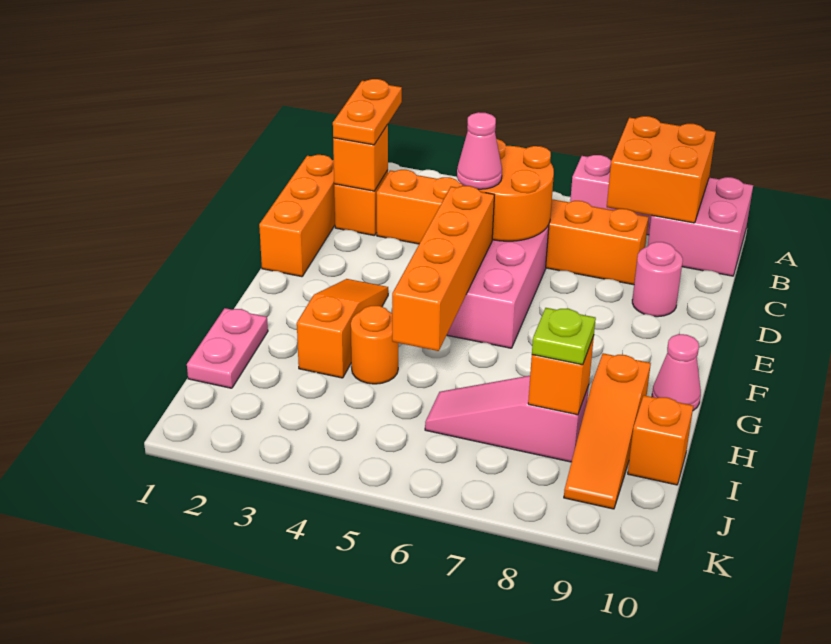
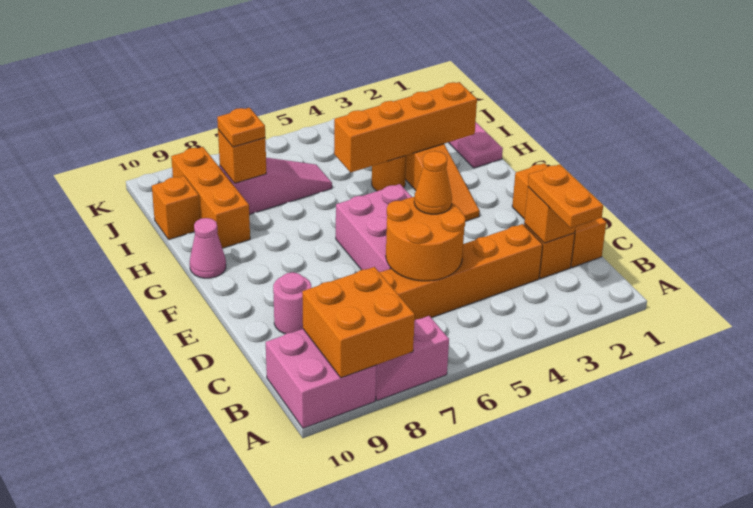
pink 1x1 cone [457,112,502,189] -> orange 1x1 cone [414,151,452,214]
orange 1x4 brick [392,186,494,351] -> orange 1x4 brick turned to [334,82,477,172]
orange 1x3 slope [564,353,651,509] -> orange 1x3 brick [171,147,250,248]
lime 1x1 plate [532,308,596,365] -> orange 1x1 plate [217,108,265,147]

